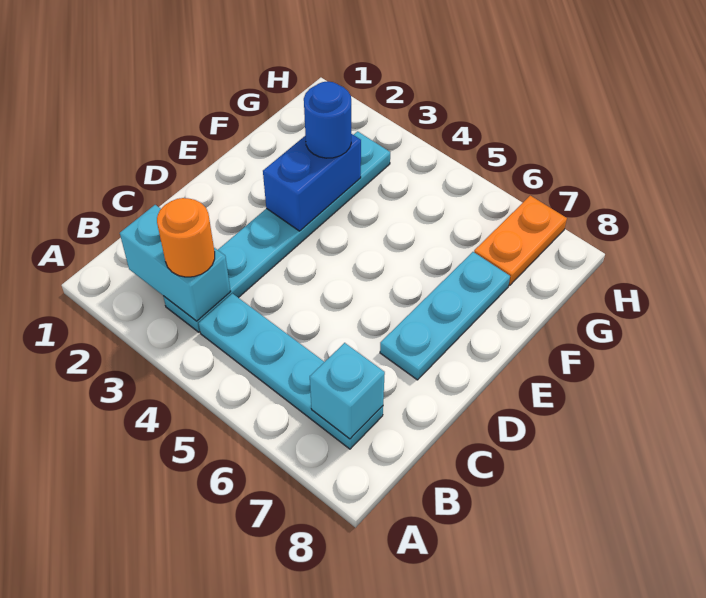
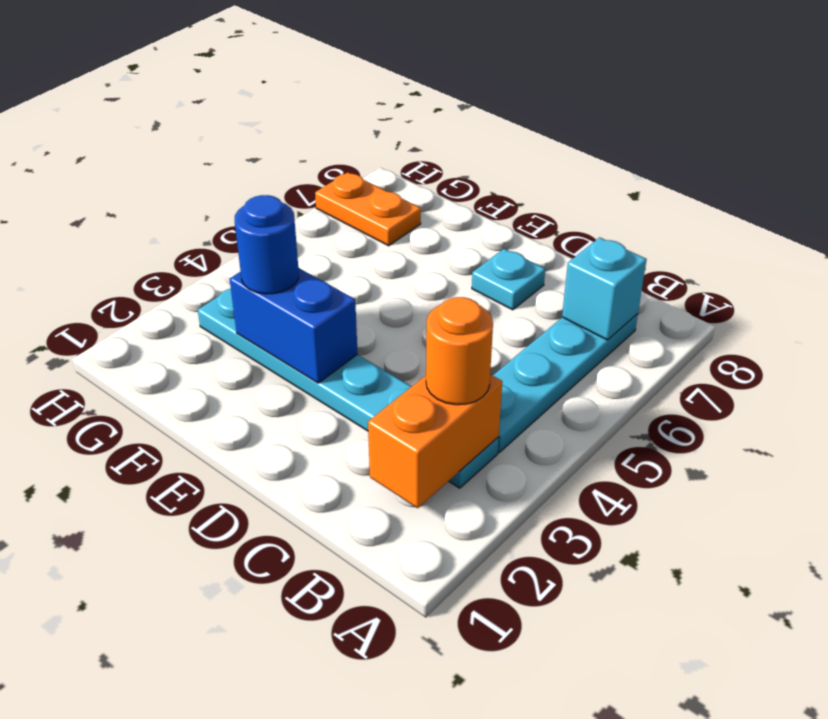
cyan 1x2 brick [120,205,231,321] -> orange 1x2 brick [368,374,502,508]
cyan 1x3 plate [380,252,510,380] -> cyan 1x1 plate [472,249,545,310]

